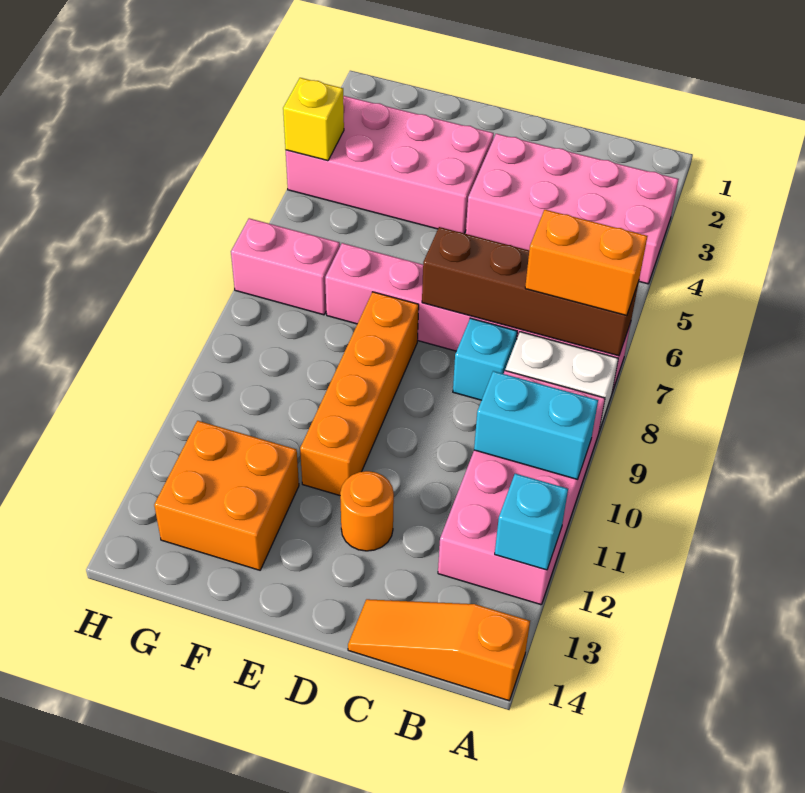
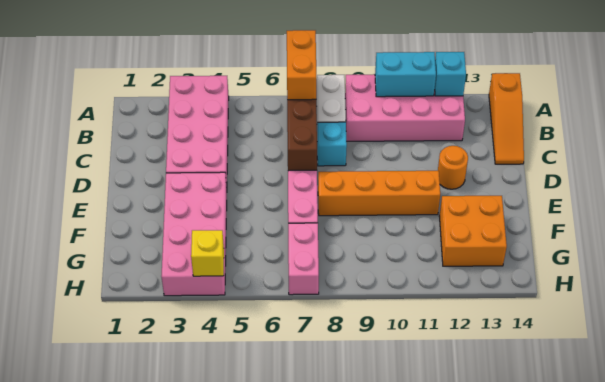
cyan 1x2 brick [474,371,598,479] -> cyan 1x2 brick turned to [375,52,436,97]

